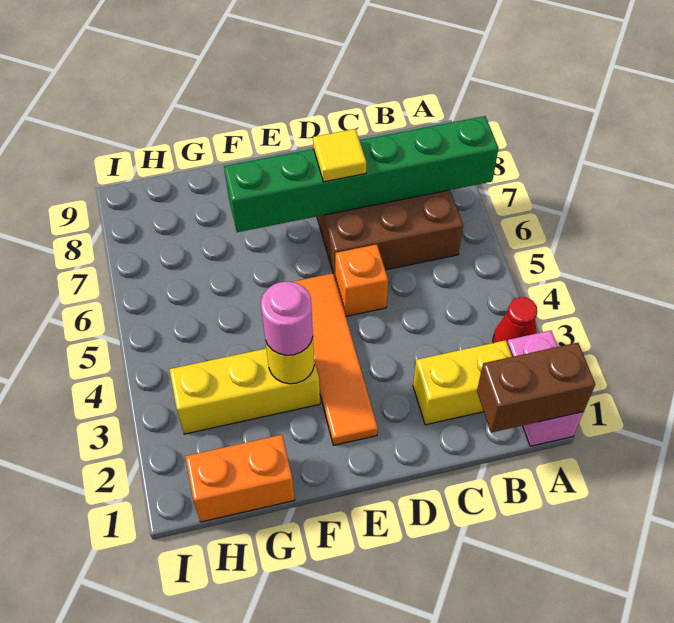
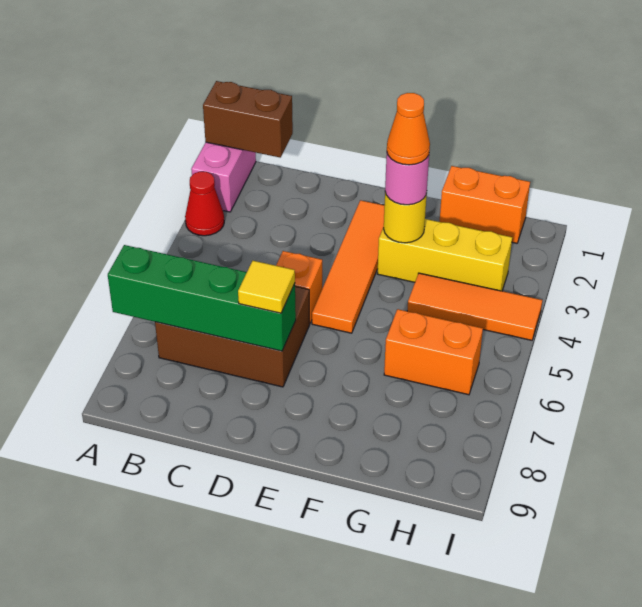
green 1x6 brick [224,116,499,232] -> green 1x4 brick [108,245,296,351]
yellow 1x2 brick [413,340,512,425] -> none
none -> orange 1x1 cone [387,93,430,165]
none -> orange 1x3 tile [407,273,542,340]
none -> orange 1x2 brick [384,309,483,395]

